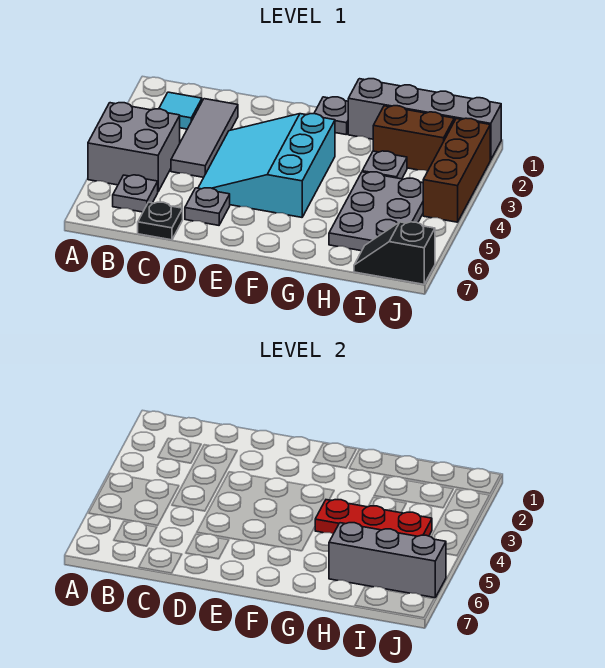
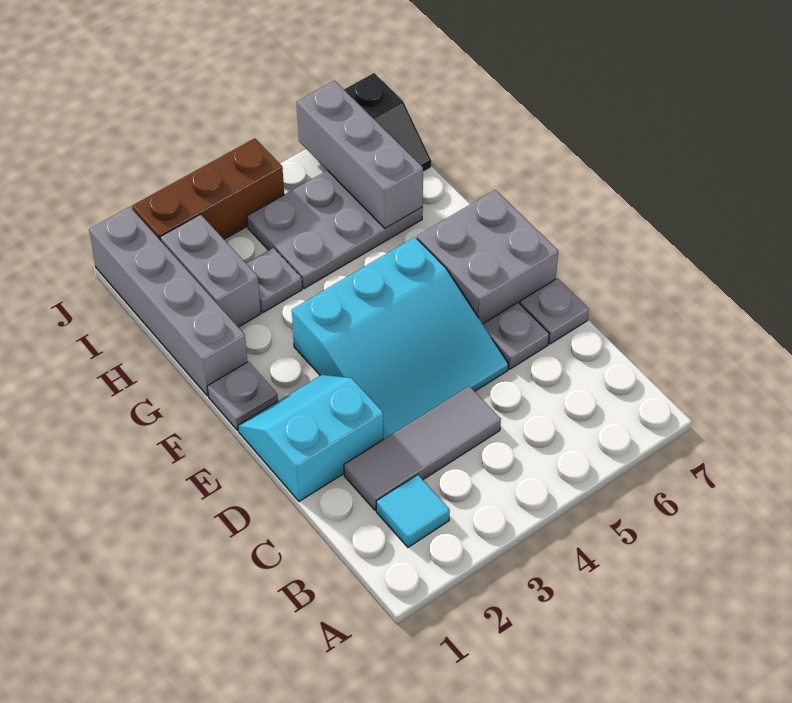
grey 2x2 brick [88,103,180,191] -> grey 2x2 brick moved to [417,190,558,324]
grey 1x1 plate [113,175,158,212] -> grey 1x1 plate moved to [520,278,589,344]
black 1x1 plate [138,202,183,240] -> none
none -> cyan 2x2 slope [238,375,383,501]
red 1x3 plate [315,500,432,536] -> none
brown 1x2 brick [373,106,454,171] -> grey 1x2 brick [160,214,261,327]

